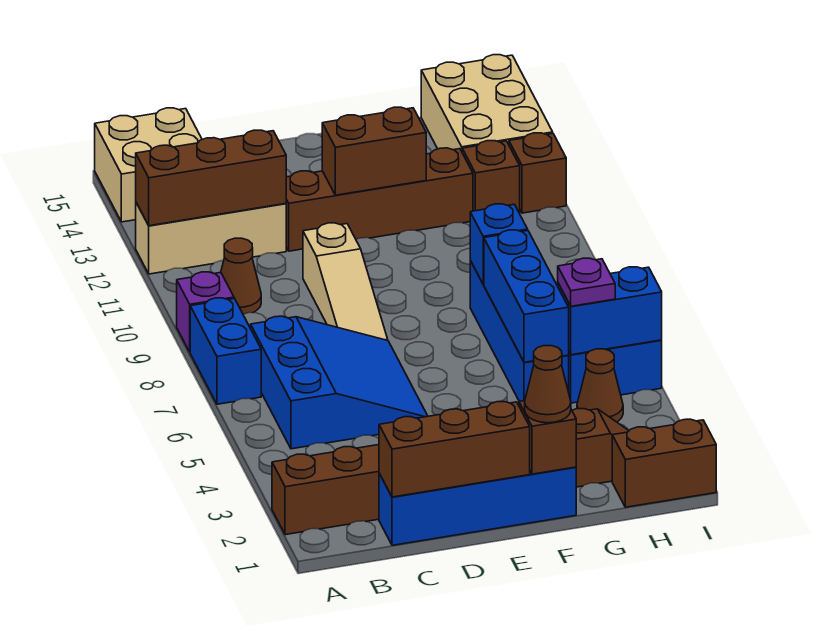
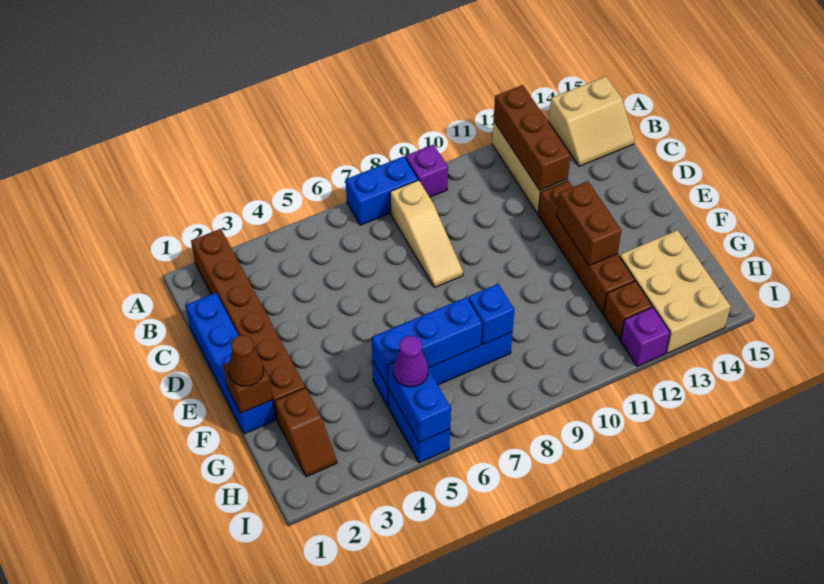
tan 2x2 brick [95,108,202,222] -> tan 2x2 slope [549,76,634,166]
blue 3x3 slope [251,316,428,449] -> none
brown 1x1 cone [221,238,261,314] -> none
brown 1x3 brick [379,402,530,497] -> none
tan 1x3 slope [303,223,388,340] -> tan 1x3 slope turned to [390,180,463,288]
brown 1x2 brick [612,419,716,507] -> none
brown 1x1 cone [577,349,623,422] -> none
purple 1x1 plate [558,258,615,306] -> purple 1x1 cone [393,336,428,387]
tan 2x3 brick [421,55,553,151] -> tan 2x3 brick turned to [620,230,731,353]
brown 1x1 brick [509,133,566,213] -> purple 1x1 brick [621,307,670,366]

